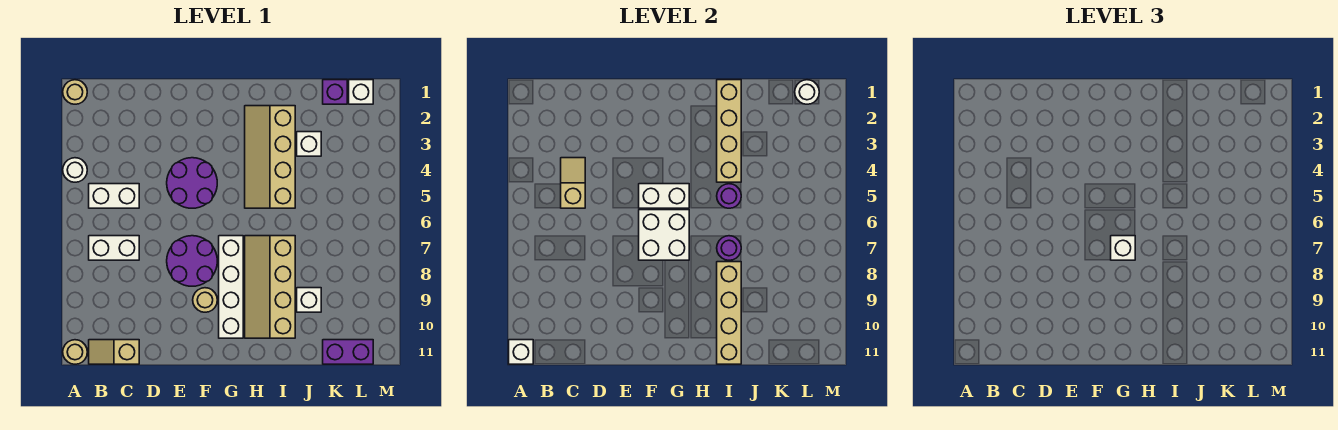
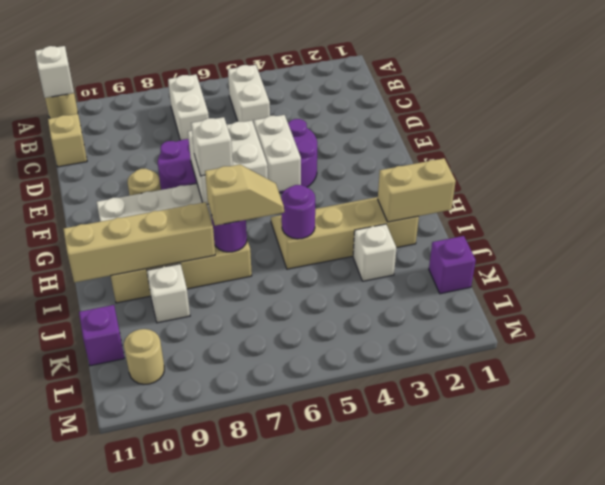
tan 1x1 round brick [63,80,87,104] -> tan 1x1 round brick moved to [124,329,164,384]
white 1x1 round brick [63,158,87,182] -> none
tan 1x2 slope [561,158,585,208] -> tan 1x2 slope moved to [205,165,284,226]
tan 1x4 brick [717,80,741,182] -> tan 1x2 brick [378,158,456,222]
purple 1x2 brick [323,340,373,364] -> purple 1x1 brick [79,305,124,366]
white 1x1 brick [349,80,373,104] -> none
white 1x1 round brick [795,80,819,104] -> none

